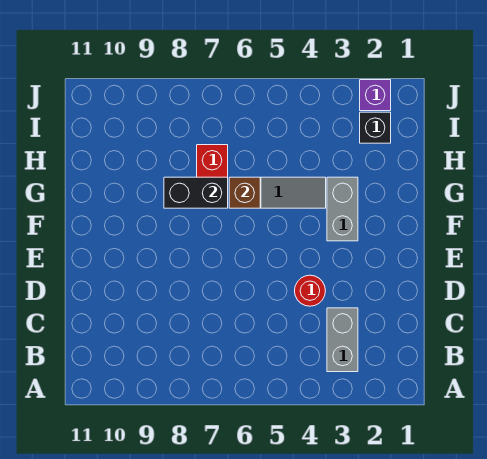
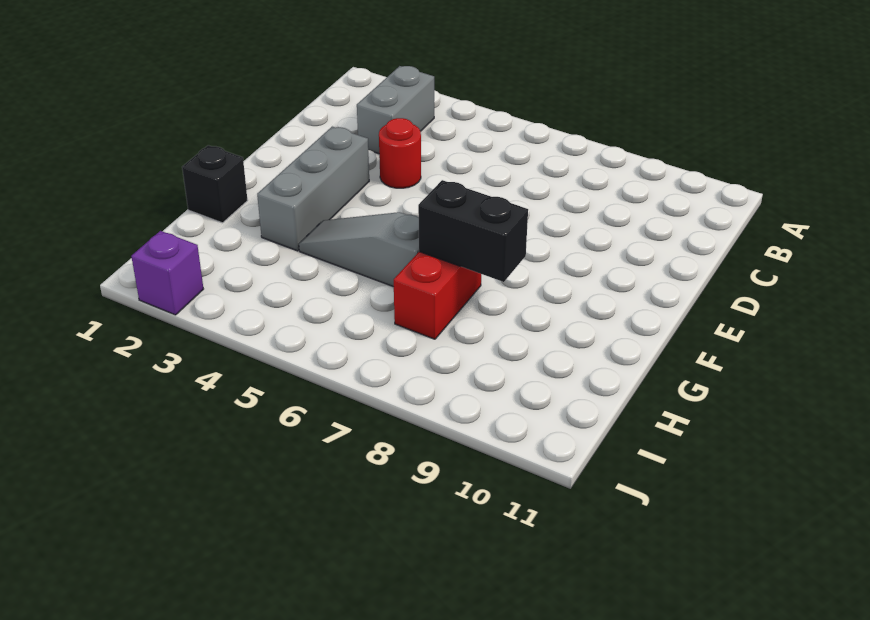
grey 1x2 brick [327,177,358,241] -> grey 1x3 brick [257,127,369,251]
brown 1x1 brick [229,177,260,208] -> none
black 1x1 brick [360,112,391,143] -> black 1x1 brick moved to [182,145,248,223]

